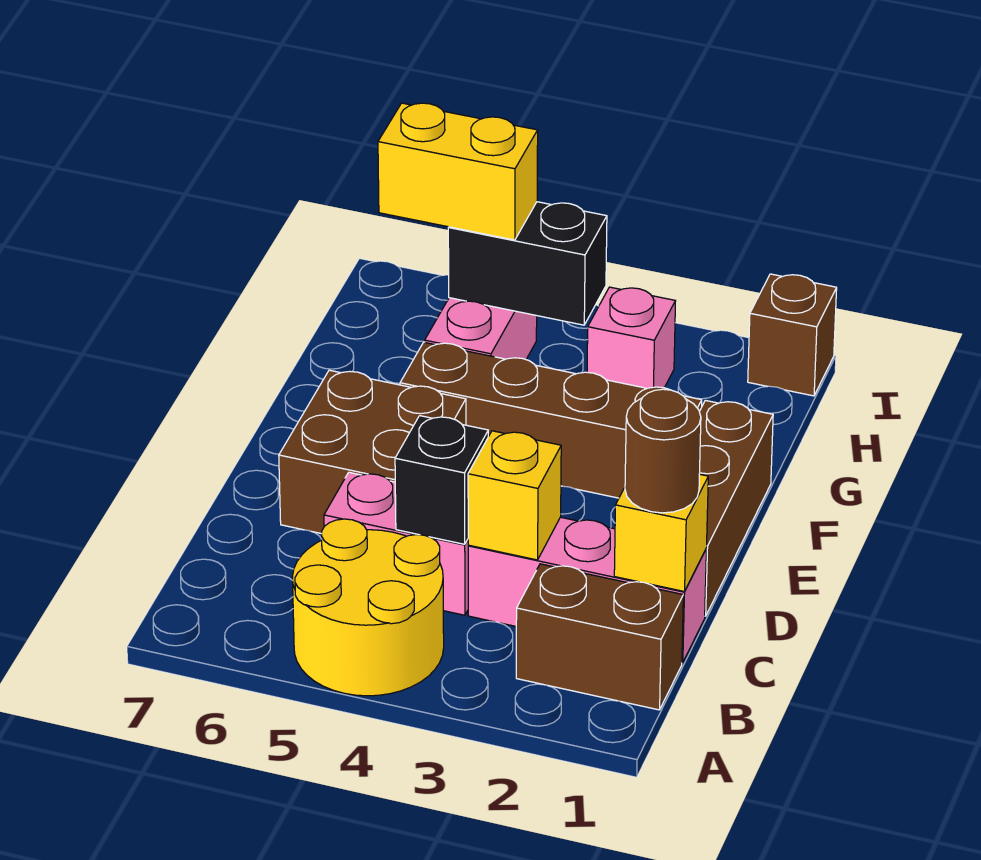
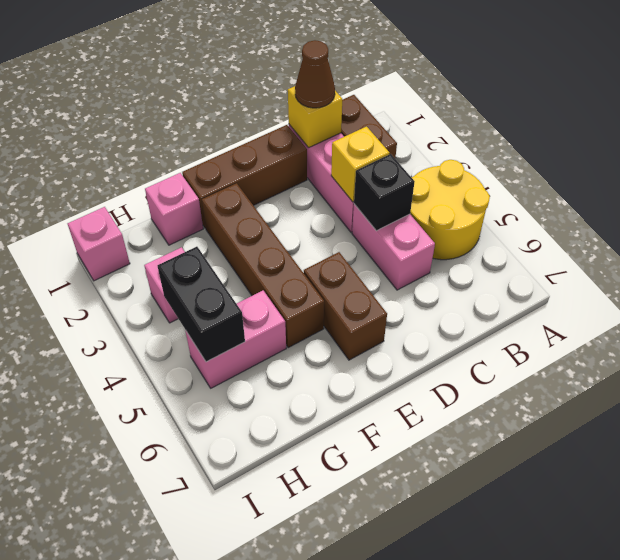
brown 1x1 round brick [625,389,701,513] -> brown 1x1 cone [295,40,335,108]
brown 2x2 brick [279,370,466,534] -> brown 1x2 brick [304,252,387,360]
none -> pink 1x1 brick [145,173,203,245]
yellow 1x2 brick [378,103,538,240] -> none
brown 1x1 brick [748,274,837,396] -> pink 1x1 brick [68,207,130,281]

